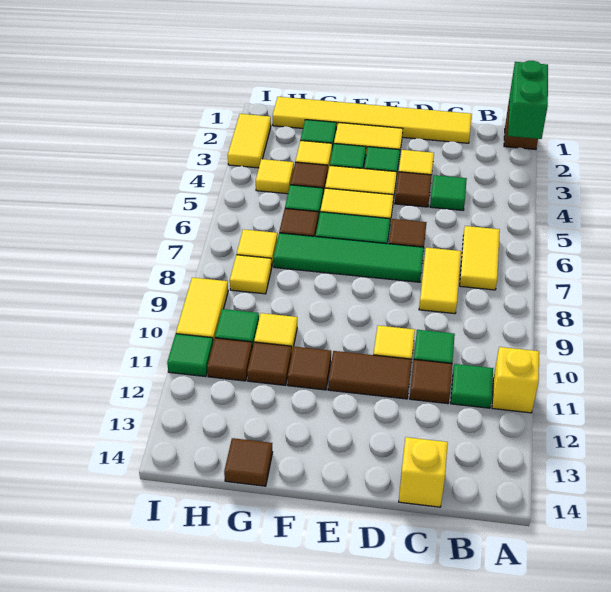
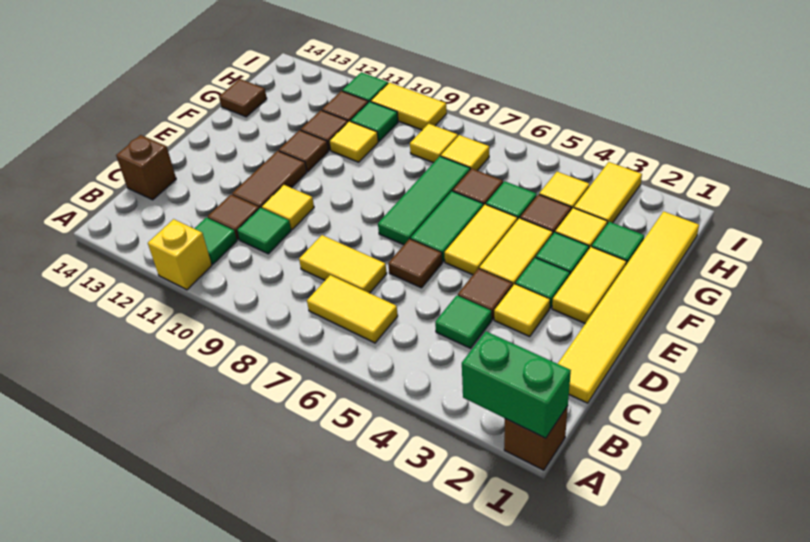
yellow 1x1 brick [399,437,448,507] -> brown 1x1 brick [116,135,176,200]
green 1x4 tile [273,233,424,282] -> green 1x3 tile [378,156,470,245]
yellow 1x2 tile [228,114,271,168] -> yellow 1x2 tile turned to [574,162,642,224]

